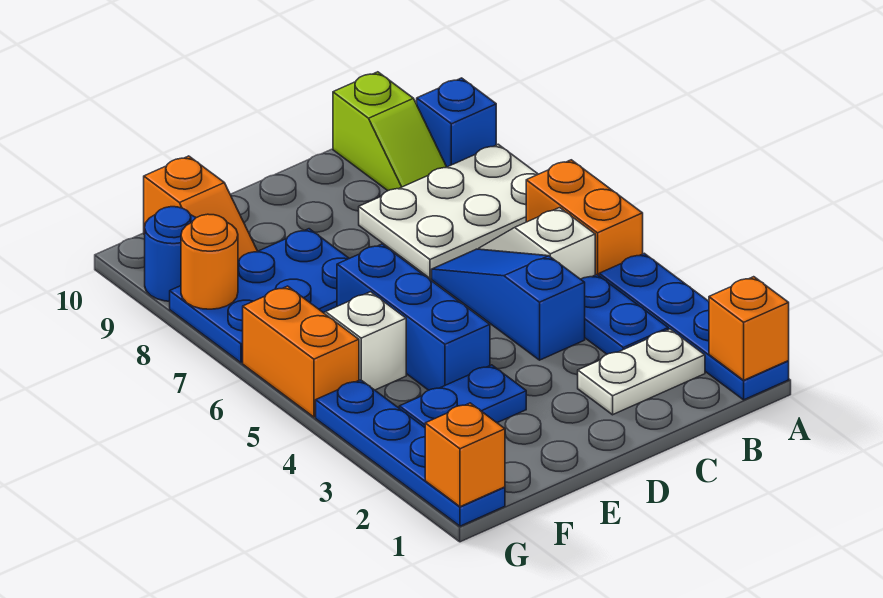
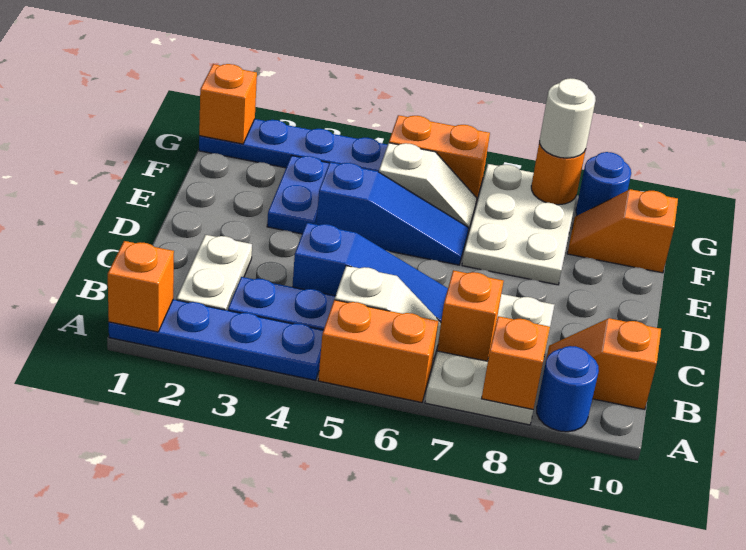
none -> orange 1x1 brick [482,316,550,409]
blue 1x1 brick [417,78,496,167] -> blue 1x1 round brick [537,346,599,432]
none -> orange 1x1 brick [437,270,503,361]
lime 1x2 slope [333,72,446,191] -> orange 1x2 slope [546,318,661,410]
blue 1x3 brick [337,244,490,390] -> blue 1x3 slope [316,162,469,265]
blue 2x3 plate [170,229,349,363] -> white 2x3 plate [462,164,577,285]
none -> white 1x1 round brick [540,78,596,158]

